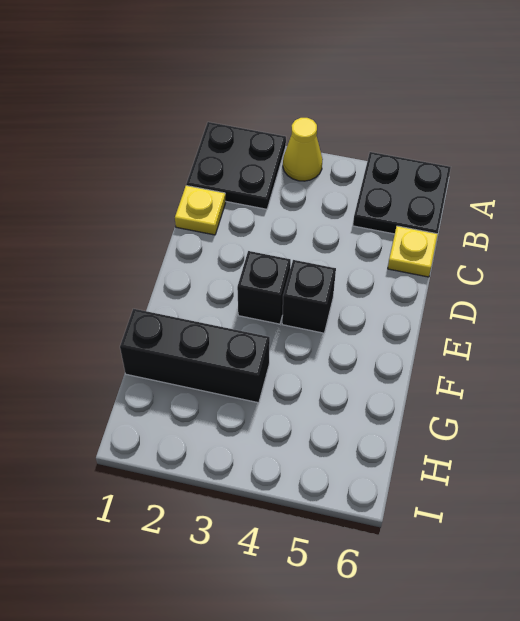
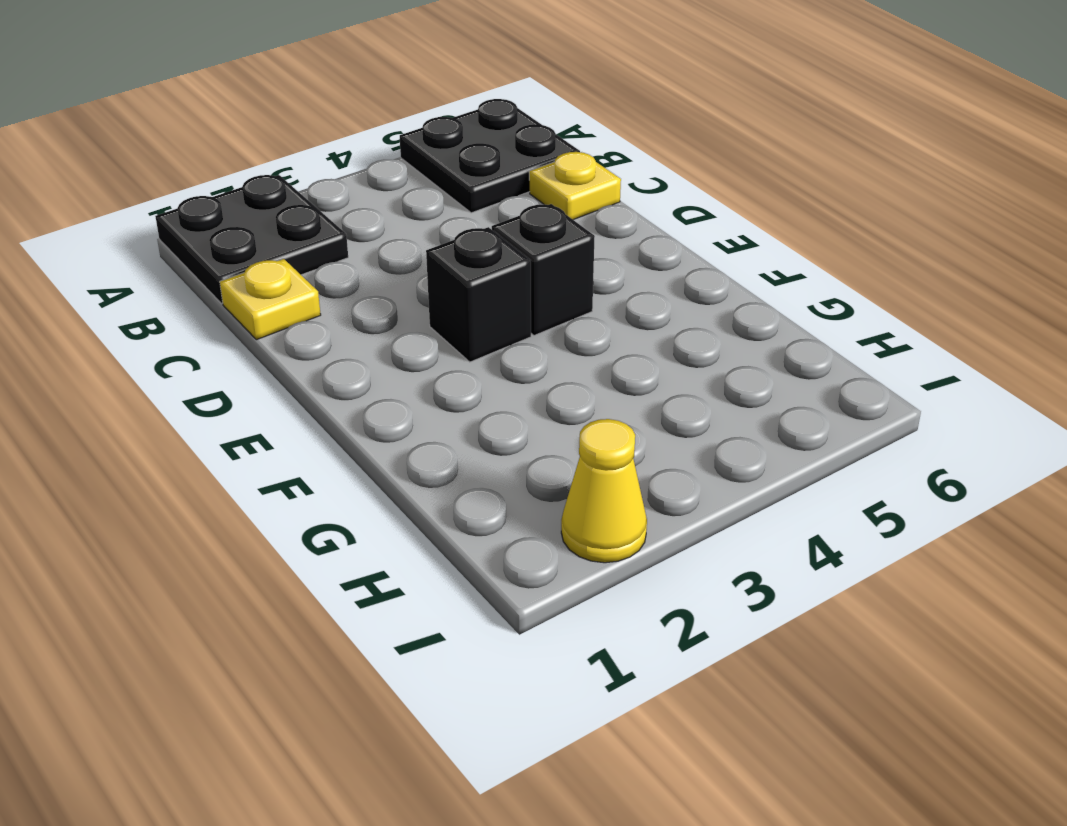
yellow 1x1 cone [283,118,323,181] -> yellow 1x1 cone moved to [561,419,647,563]
black 1x3 brick [120,309,270,403] -> none

